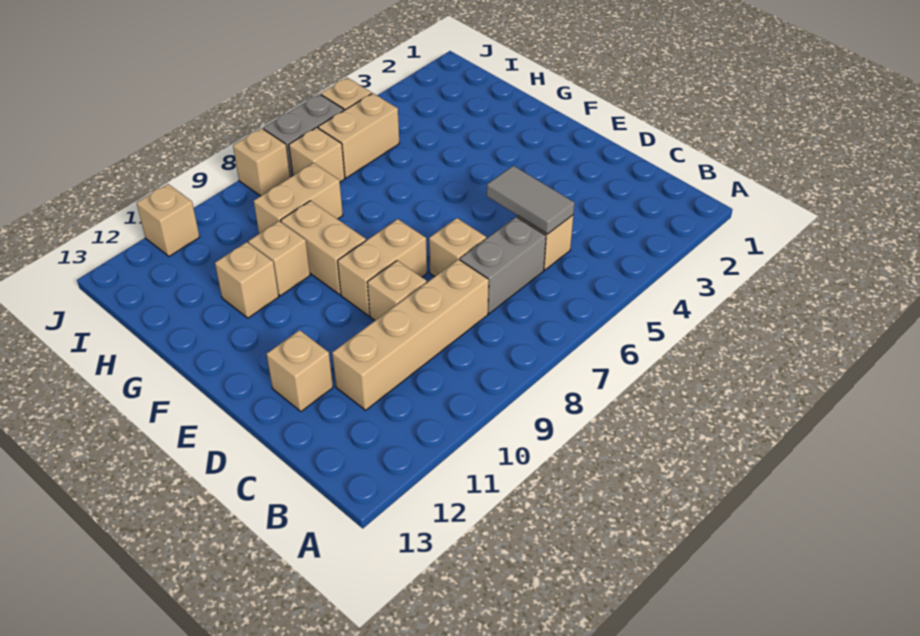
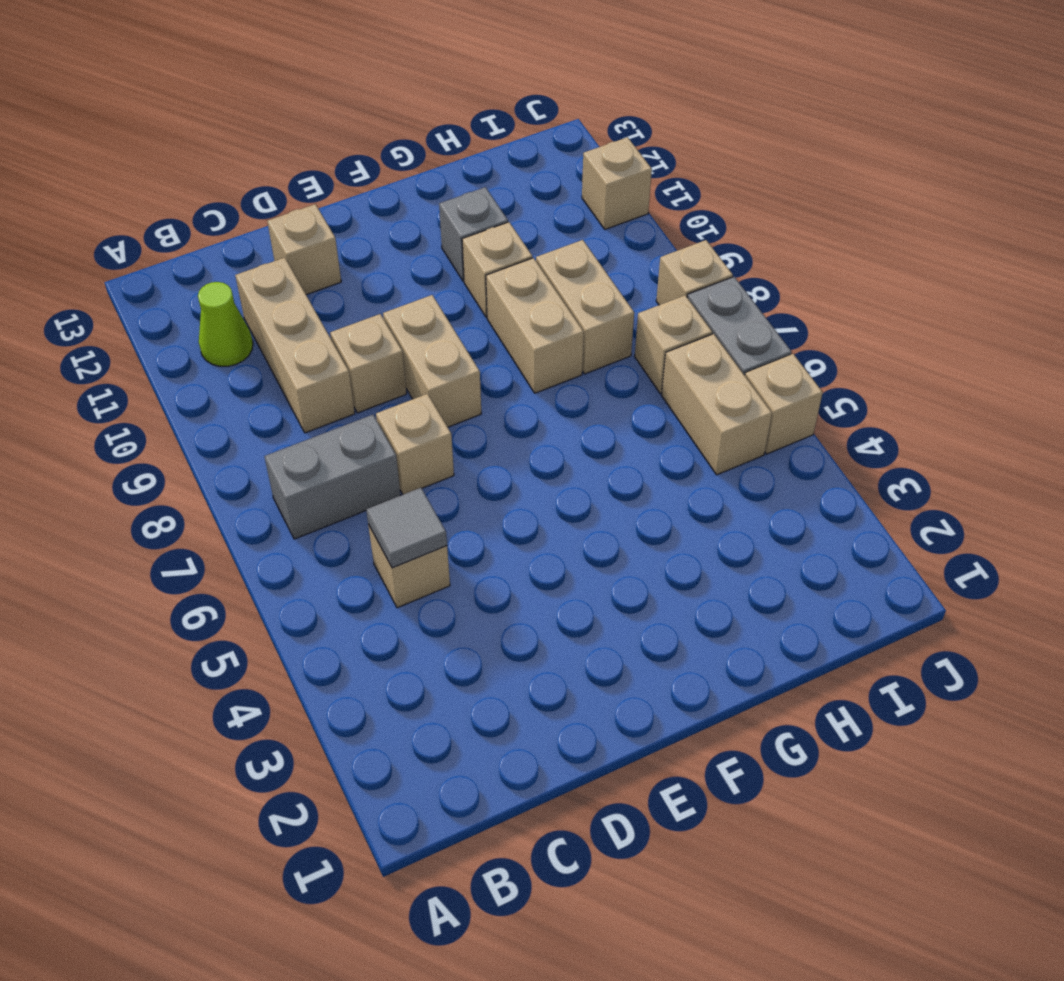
none -> lime 1x1 cone [198,282,253,366]
grey 1x2 tile [487,166,575,234] -> grey 1x1 tile [366,488,447,568]
grey 1x2 brick [460,217,546,314] -> grey 1x2 brick turned to [264,415,401,539]
tan 1x4 brick [332,259,489,410] -> tan 1x3 brick [235,258,355,433]
tan 1x2 brick [281,201,366,295] -> tan 1x2 brick turned to [486,258,584,393]
tan 1x1 brick [215,242,279,318] -> grey 1x1 brick [439,187,508,281]

